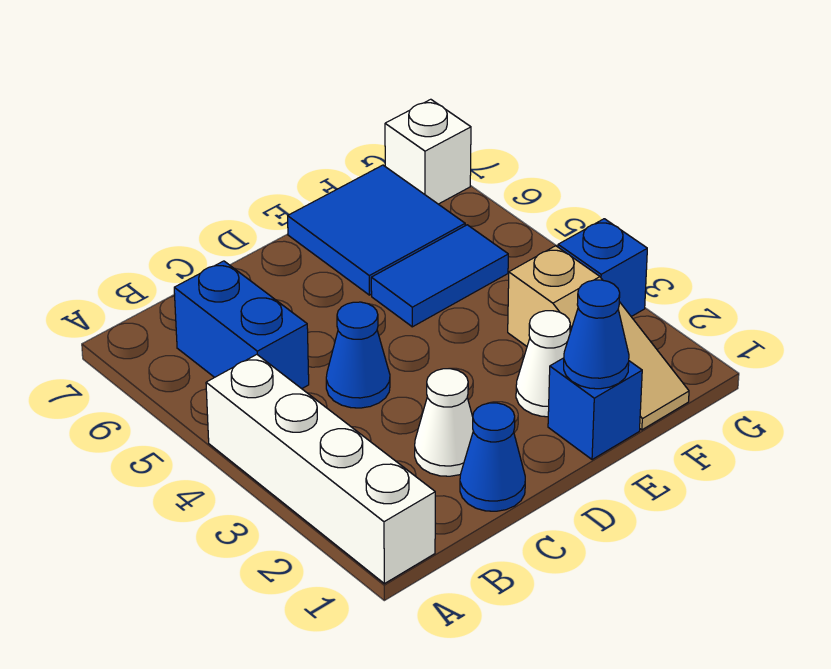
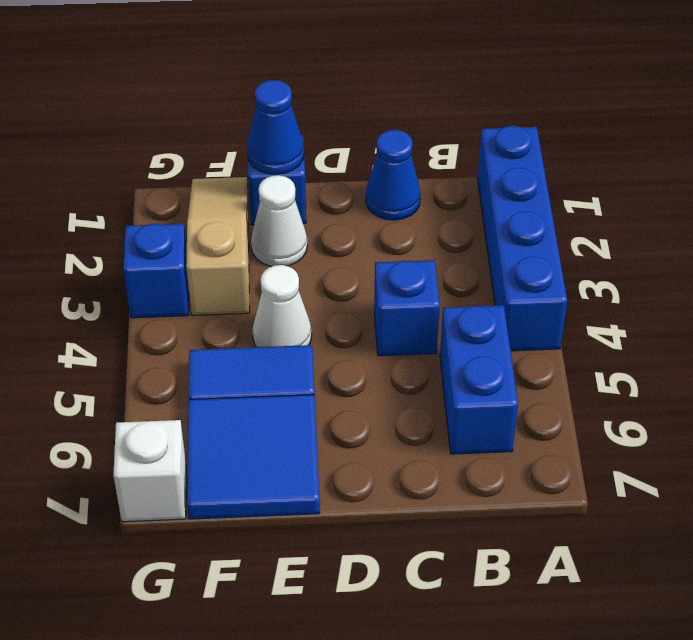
white 1x4 brick [206,355,435,584] -> blue 1x4 brick [478,126,567,351]
white 1x1 cone [415,369,473,476] -> white 1x1 cone moved to [253,265,312,347]
blue 1x1 cone [326,302,390,408] -> blue 1x1 brick [374,260,440,356]

